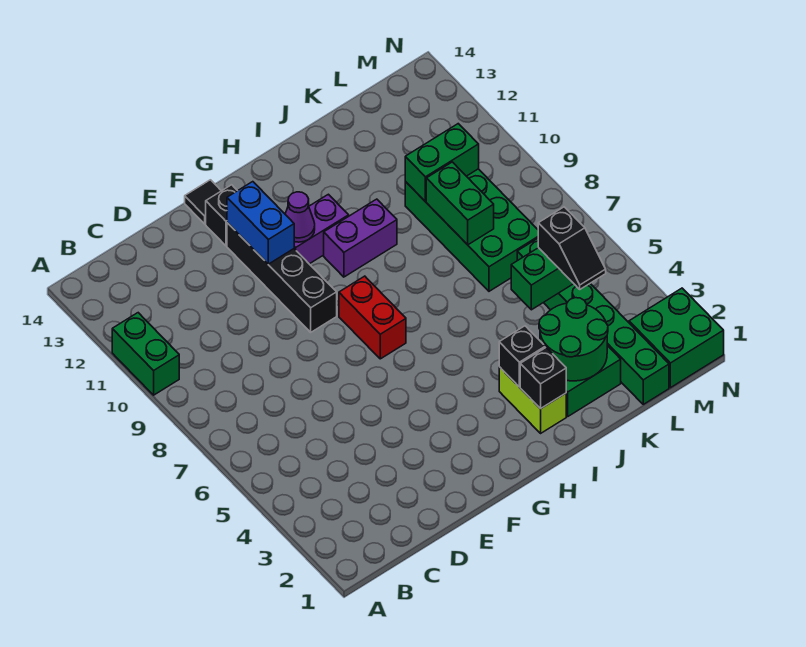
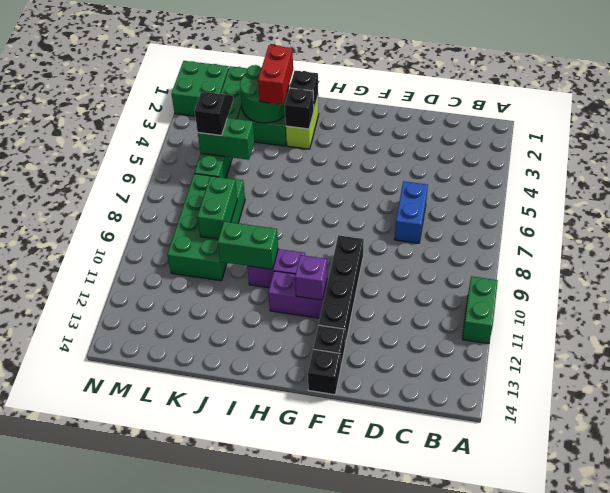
blue 1x2 brick [227,182,294,264] -> blue 1x2 brick moved to [395,181,428,243]
black 1x1 tile [185,180,221,224] -> black 1x1 brick [308,349,340,395]
red 1x2 brick [339,276,406,359] -> red 1x2 brick moved to [258,45,293,105]
purple 1x1 cone [285,192,315,242] -> purple 1x1 brick [295,255,327,300]
green 1x2 brick [405,124,479,201] -> green 1x2 brick moved to [218,221,278,270]

